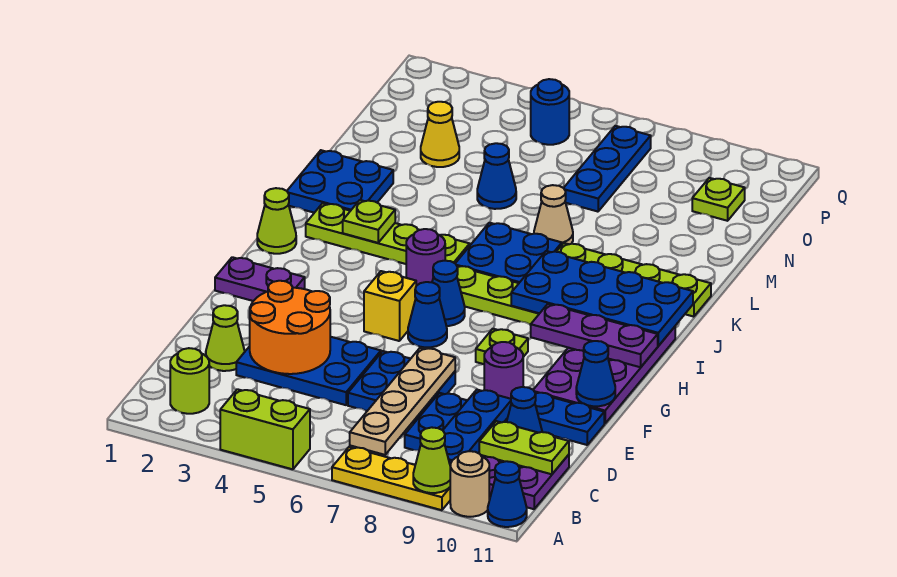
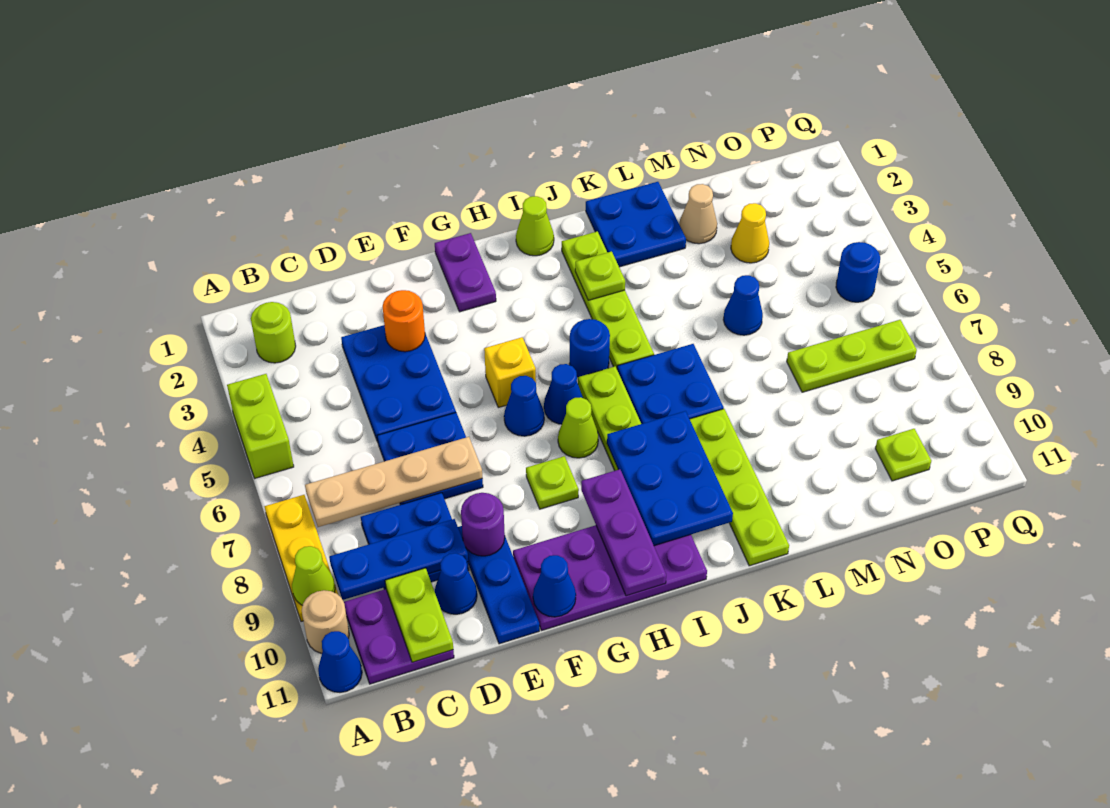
lime 1x1 cone [206,305,245,371] -> lime 1x1 cone moved to [558,397,598,458]
orange 2x2 round brick [250,281,330,374] -> orange 1x1 round brick [383,290,425,352]
purple 1x1 round brick [406,229,445,286] -> blue 1x1 round brick [569,319,610,377]
blue 2x4 plate [511,251,693,346] -> blue 2x3 plate [607,411,733,546]
tan 1x1 cone [534,185,573,244] -> tan 1x1 cone moved to [679,184,717,244]
blue 1x3 plate [564,126,651,212] -> lime 1x3 plate [787,320,917,392]

